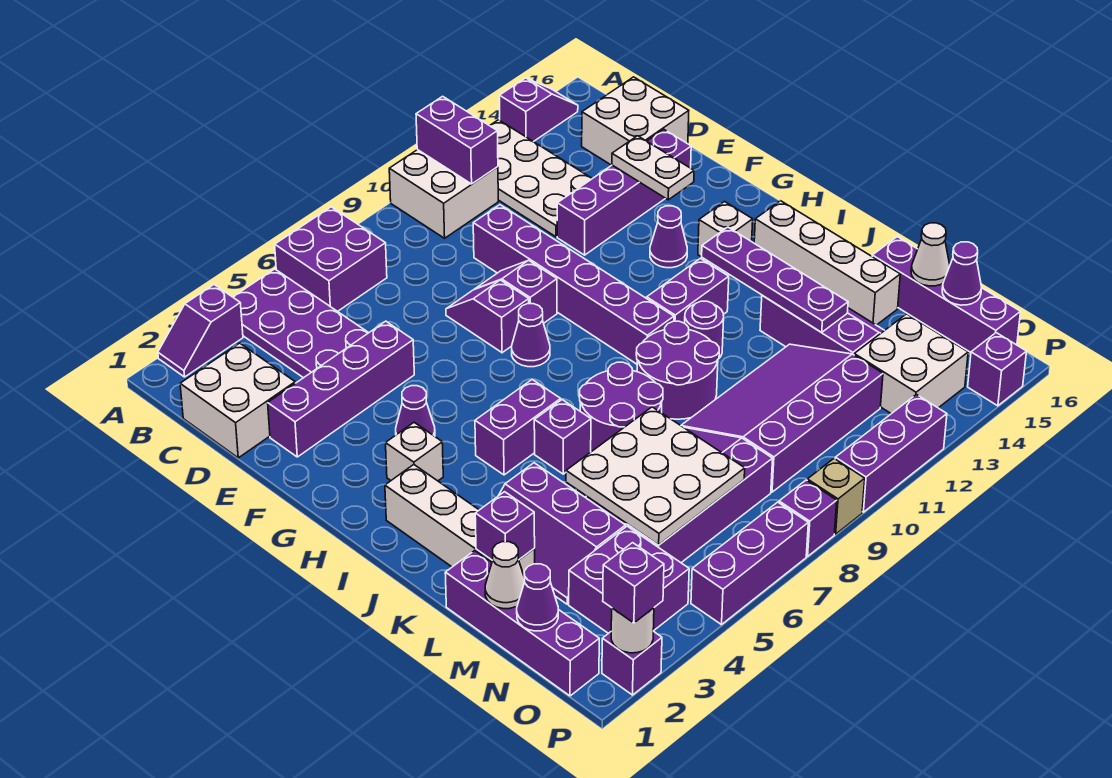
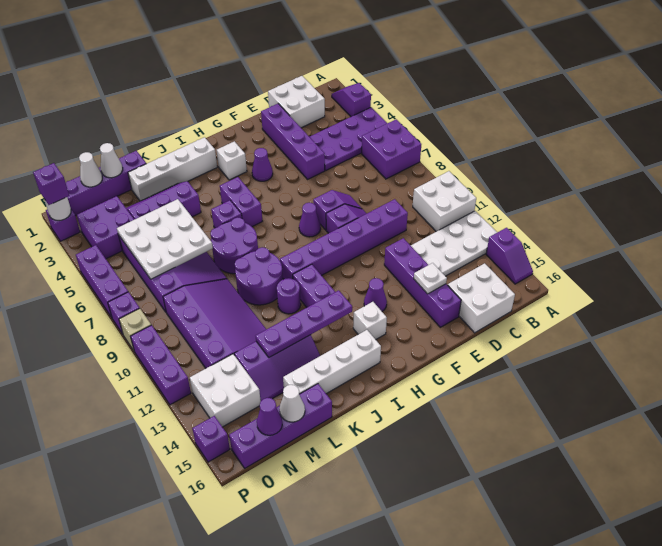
purple 1x2 brick [416,96,498,184] -> none
white 1x2 plate [612,136,694,200] -> white 1x1 plate [414,263,447,294]
purple 1x1 brick [475,492,535,560] -> none
purple 1x1 cone [517,564,558,631] -> white 1x1 cone [79,152,102,187]

